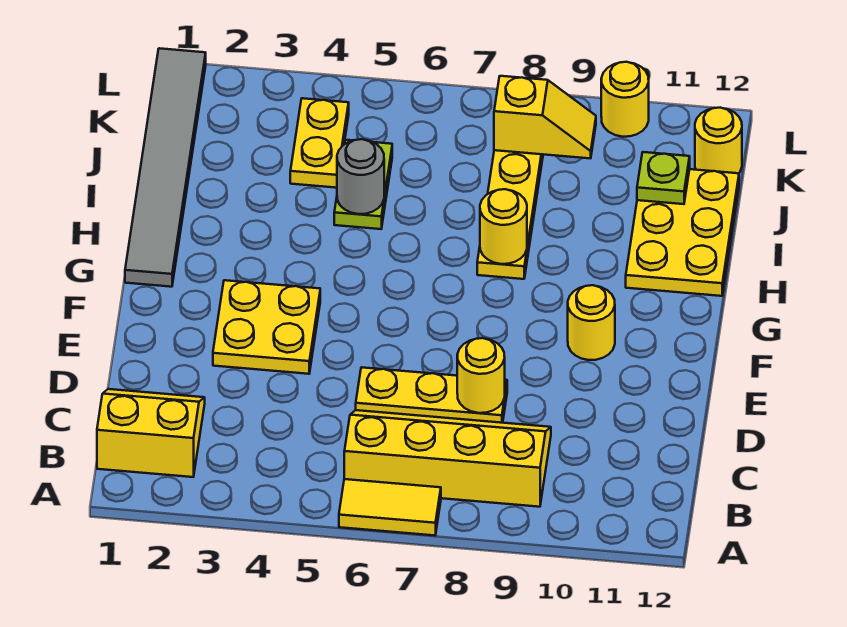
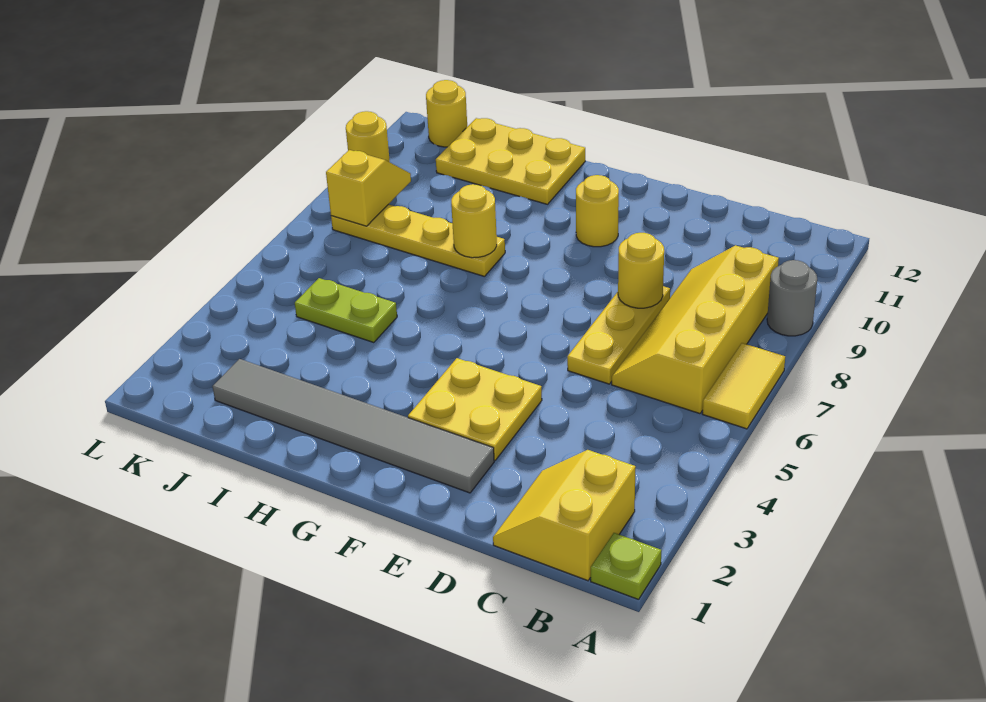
grey 1x6 tile [125,48,206,287] -> grey 1x6 tile moved to [213,359,494,493]
grey 1x1 round brick [337,139,384,214] -> grey 1x1 round brick moved to [767,260,817,336]
yellow 1x2 plate [290,98,349,188] -> none
lime 1x1 plate [637,152,690,204] -> lime 1x1 plate moved to [591,533,661,600]

